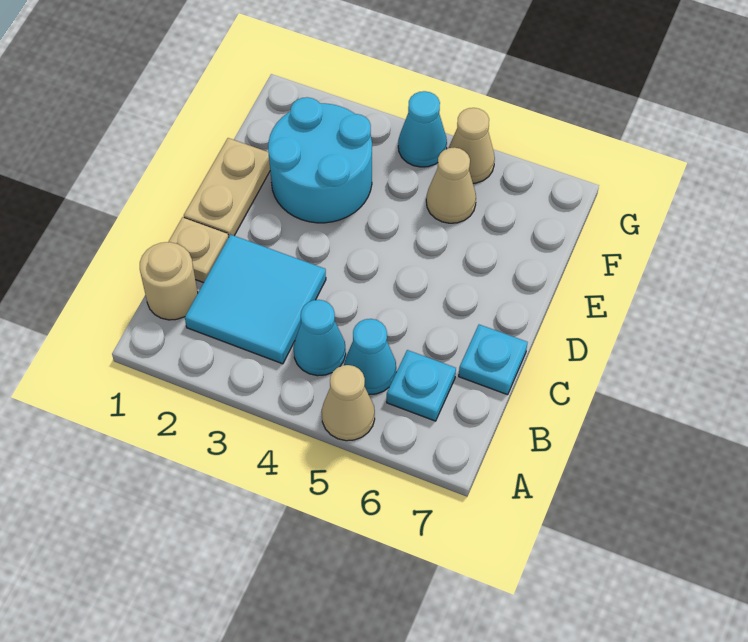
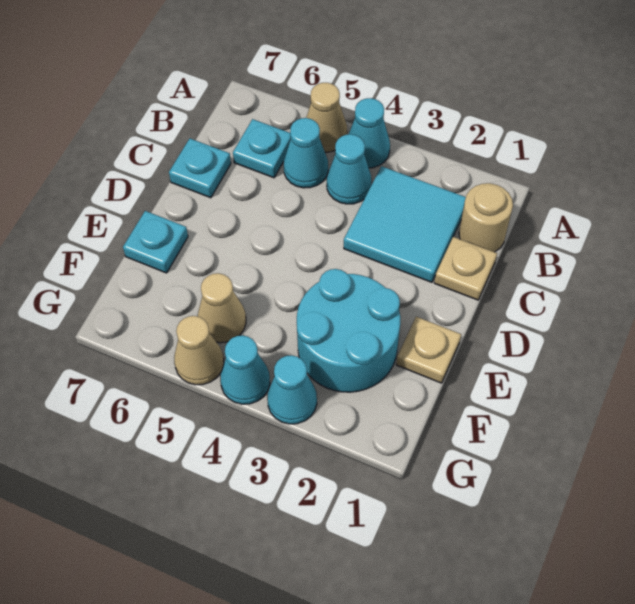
none -> cyan 1x1 cone [349,98,390,168]
tan 1x2 plate [184,138,270,237] -> tan 1x1 plate [396,317,461,383]
none -> cyan 1x1 plate [123,211,188,273]
none -> cyan 1x1 cone [267,355,317,424]

